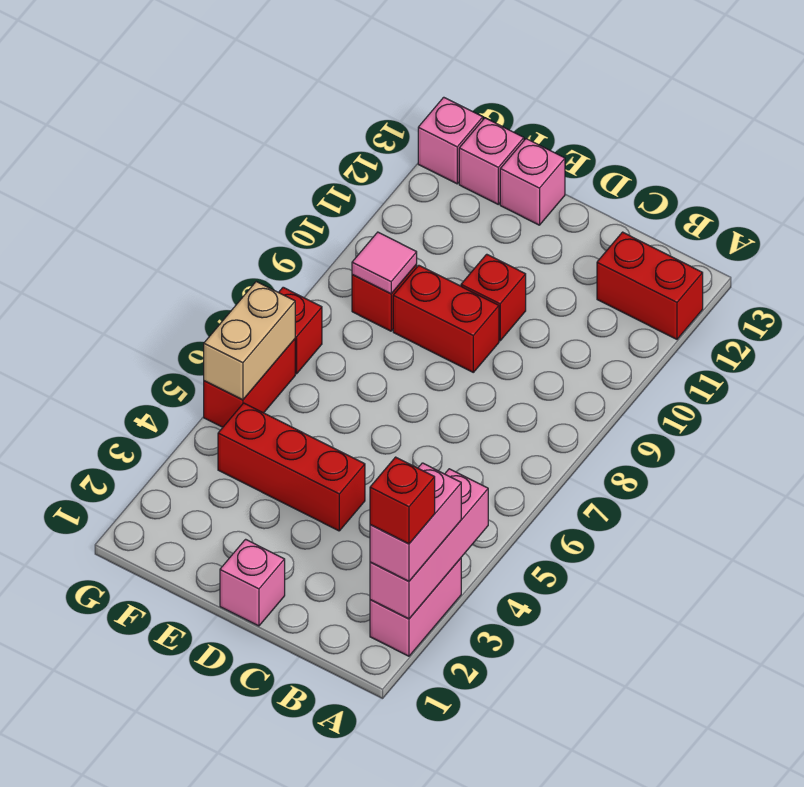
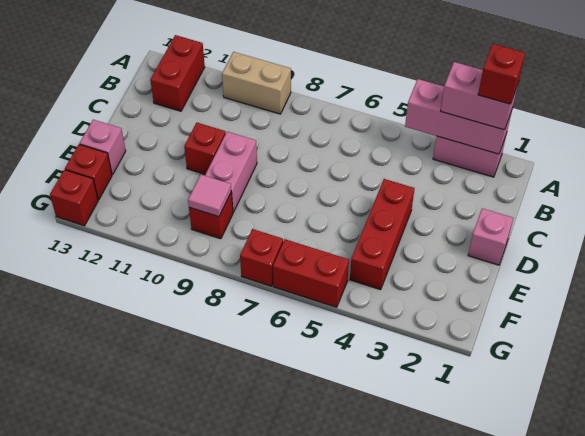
red 1x2 brick [393,265,499,372] -> pink 1x2 brick [205,132,257,212]
pink 1x1 brick [459,118,524,204] -> red 1x1 brick [65,144,112,200]
tan 1x2 brick [204,282,295,400] -> tan 1x2 brick moved to [222,52,291,114]
pink 1x1 brick [418,97,483,184] -> red 1x1 brick [50,170,98,226]

